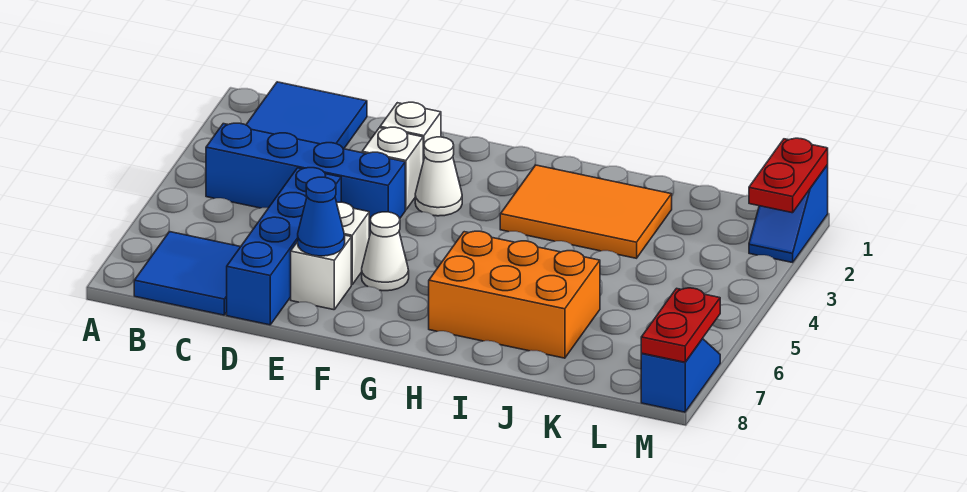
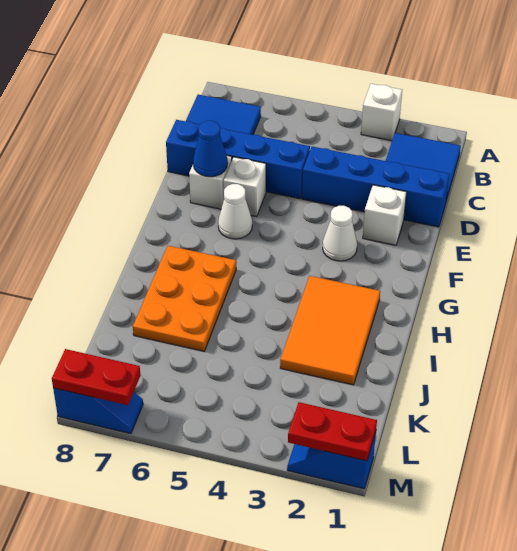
blue 1x4 brick [206,123,405,231] -> blue 1x4 brick turned to [302,147,450,227]
white 1x1 brick [362,127,423,210] -> white 1x1 brick moved to [361,84,402,141]
orange 2x3 brick [429,231,600,358] -> orange 2x3 plate [133,246,236,351]

